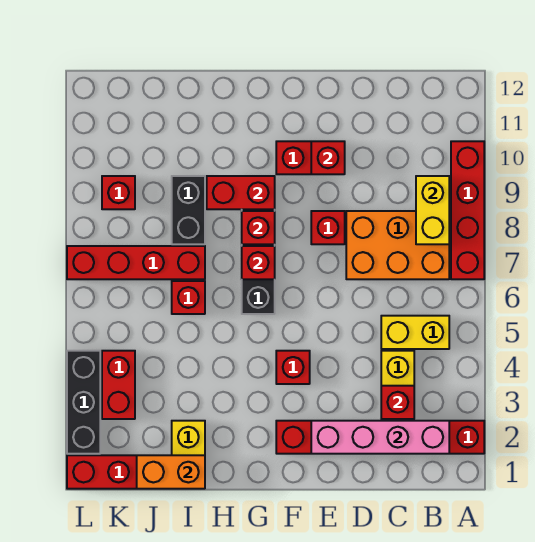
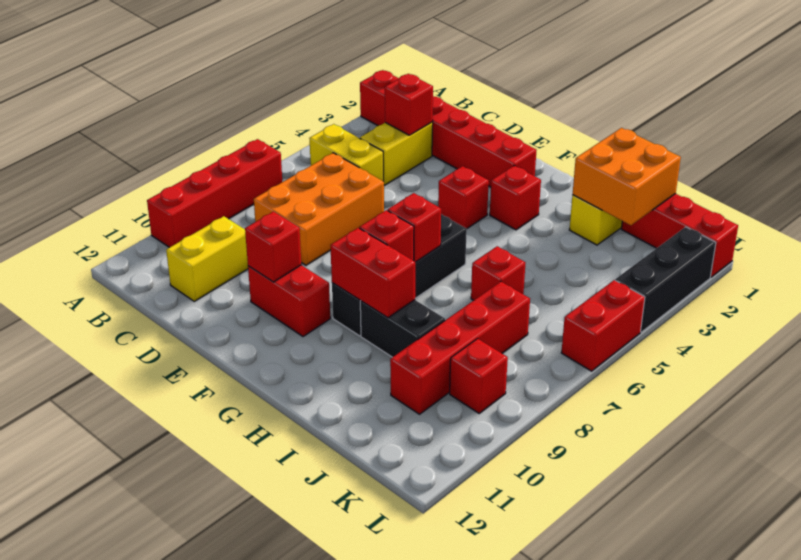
pink 1x4 brick [311,421,449,454] -> none
orange 2x3 brick [346,211,449,279] -> orange 2x3 brick turned to [254,153,384,265]
yellow 1x2 brick [416,176,449,244] -> yellow 1x2 brick moved to [166,216,248,301]
red 1x1 brick [311,211,345,244] -> red 1x1 brick moved to [490,166,541,230]
orange 1x2 brick [137,455,205,489] -> orange 2x2 brick [573,128,681,225]
red 1x4 brick [67,246,205,279] -> red 1x4 brick turned to [390,282,530,414]
black 1x2 brick [172,176,205,244] -> black 1x2 brick turned to [360,300,445,357]
red 1x2 brick [102,351,135,419] -> red 1x2 brick moved to [561,280,645,371]

